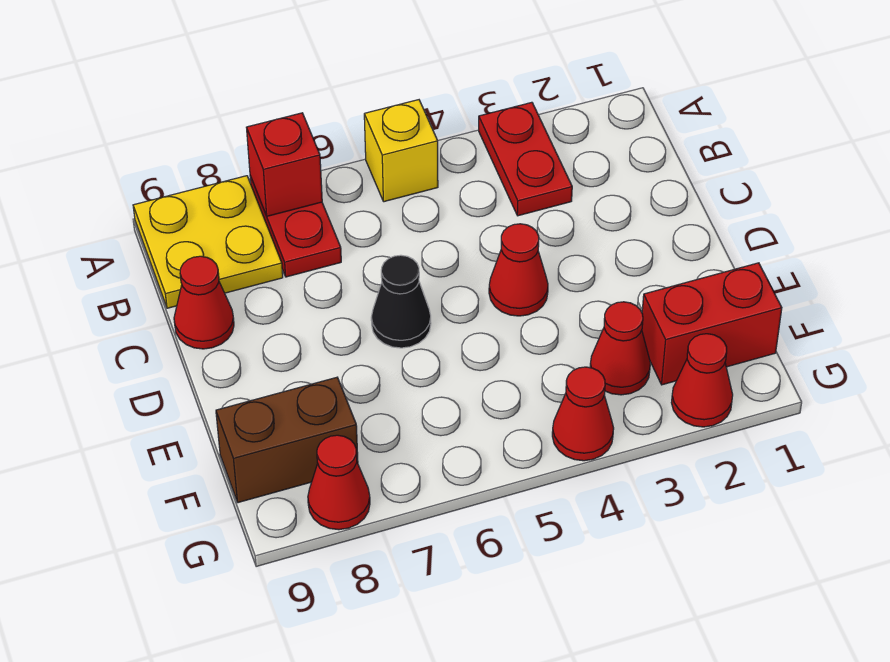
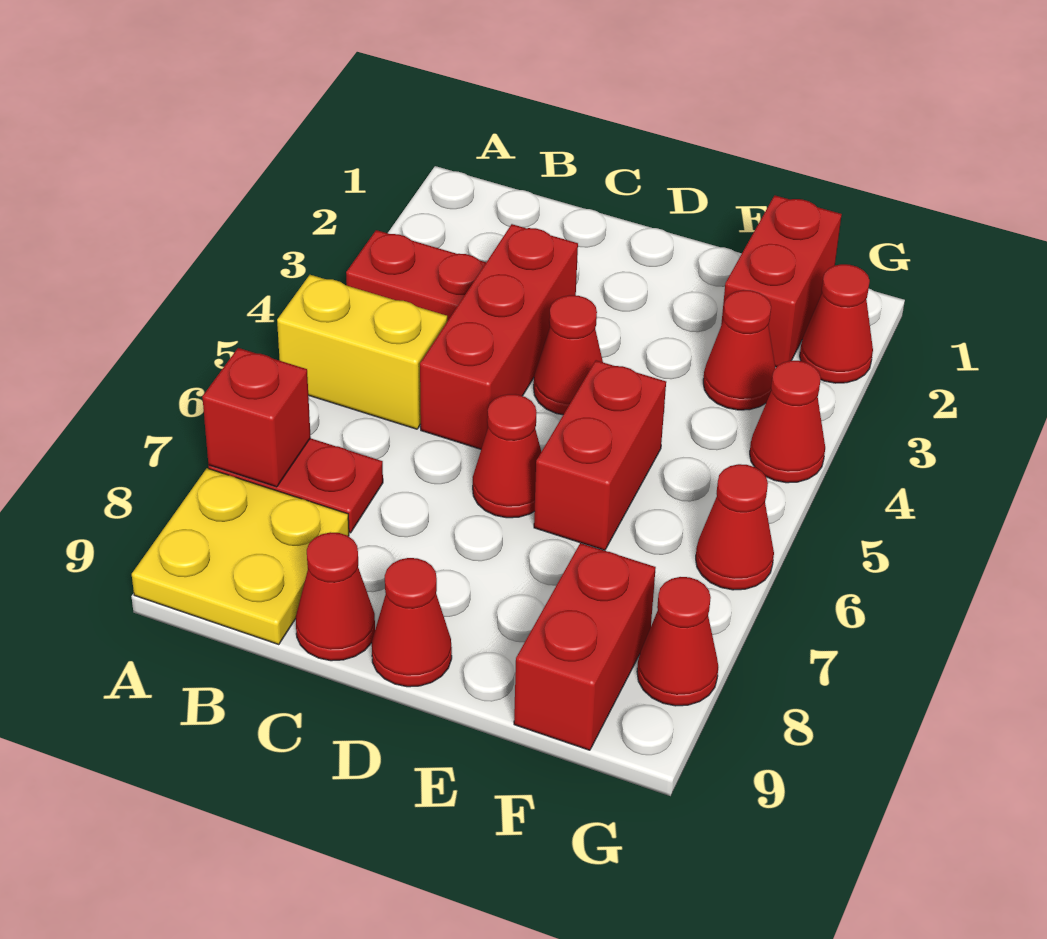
yellow 1x1 brick [364,100,438,202] -> yellow 1x2 brick [277,275,447,429]
none -> red 1x3 brick [420,224,578,449]
black 1x1 cone [371,255,431,348] -> red 1x1 cone [473,394,541,518]
none -> red 1x1 cone [372,558,452,687]
none -> red 1x2 brick [534,360,666,550]
brown 1x2 brick [216,377,358,503] -> red 1x2 brick [514,543,656,750]
none -> red 1x1 cone [696,464,774,590]

